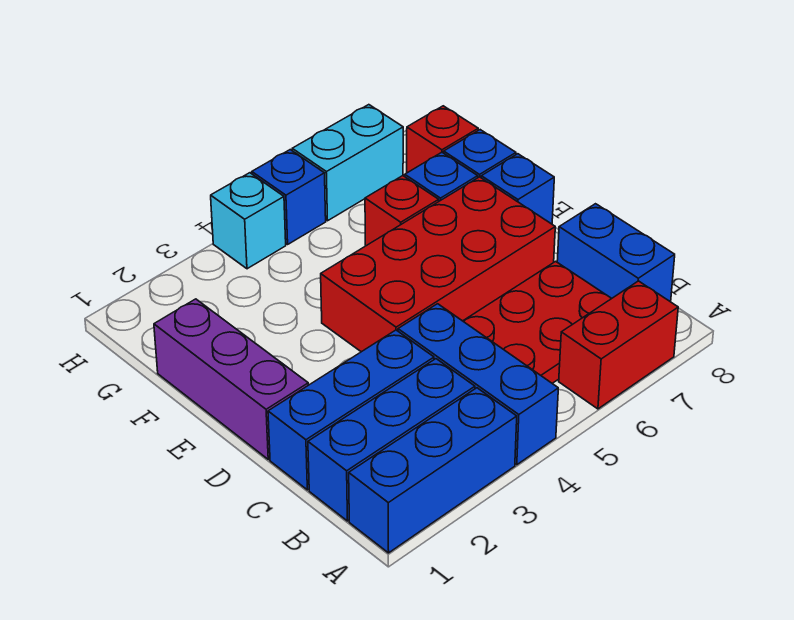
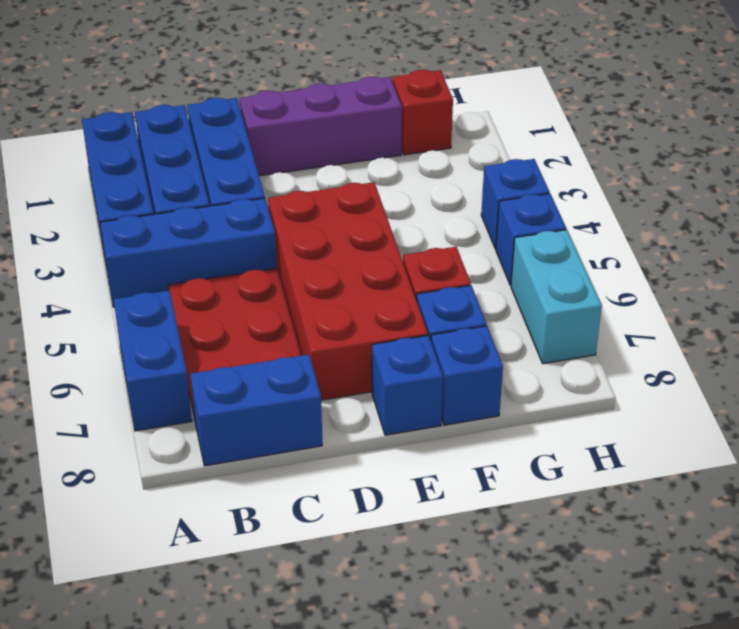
red 1x2 brick [559,281,678,409] -> blue 1x2 brick [113,291,192,431]
red 1x1 brick [407,106,478,173] -> red 1x1 brick moved to [393,70,453,155]
cyan 1x1 brick [211,173,286,269] -> blue 1x1 brick [481,159,550,249]

